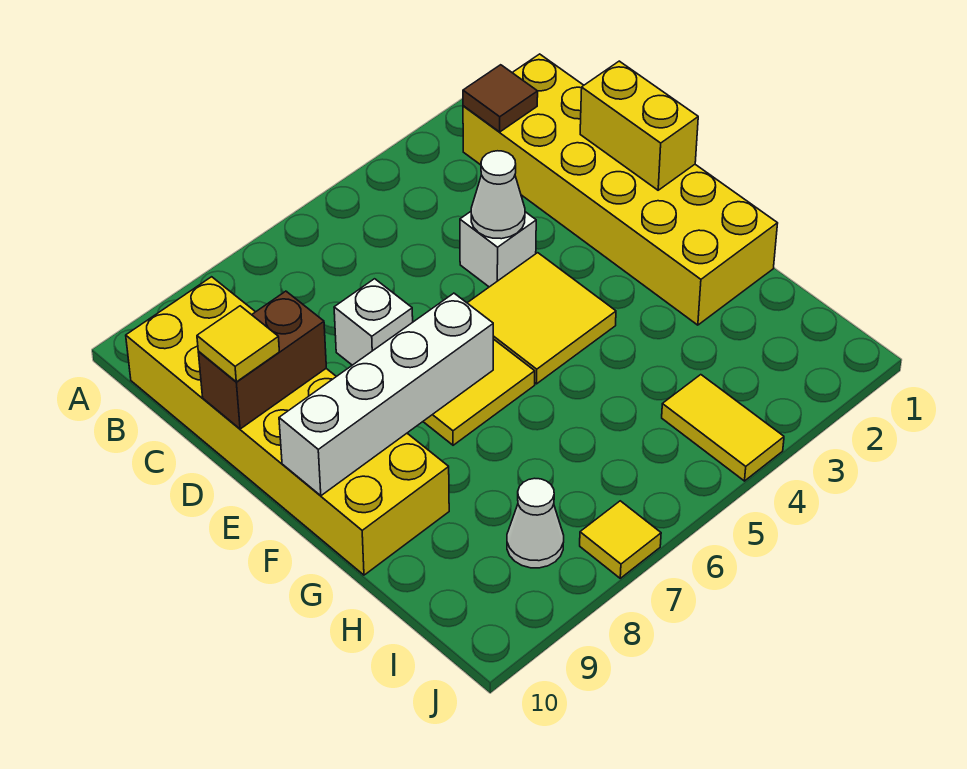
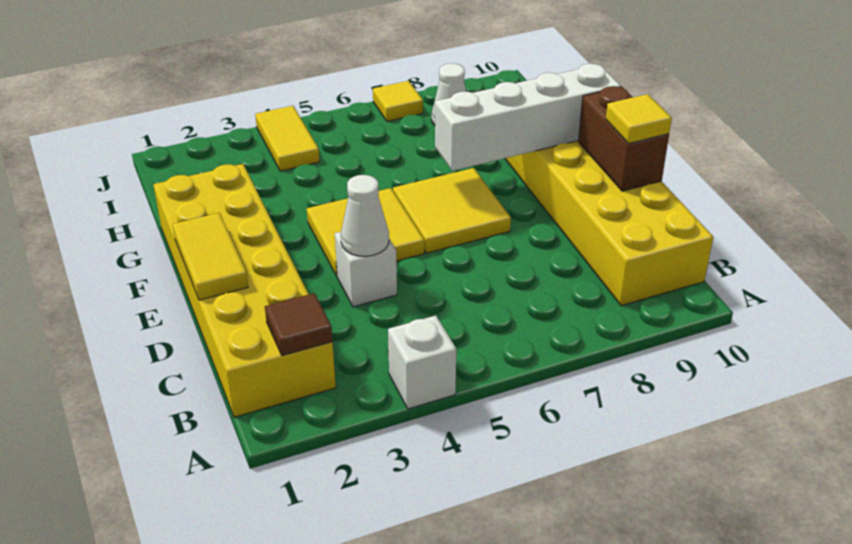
yellow 1x2 brick [580,61,698,190] -> yellow 1x2 tile [172,213,248,300]
white 1x1 brick [334,279,413,365] -> white 1x1 brick moved to [388,316,456,409]
brown 1x2 brick [198,291,326,429] -> brown 1x2 brick turned to [578,86,669,191]

